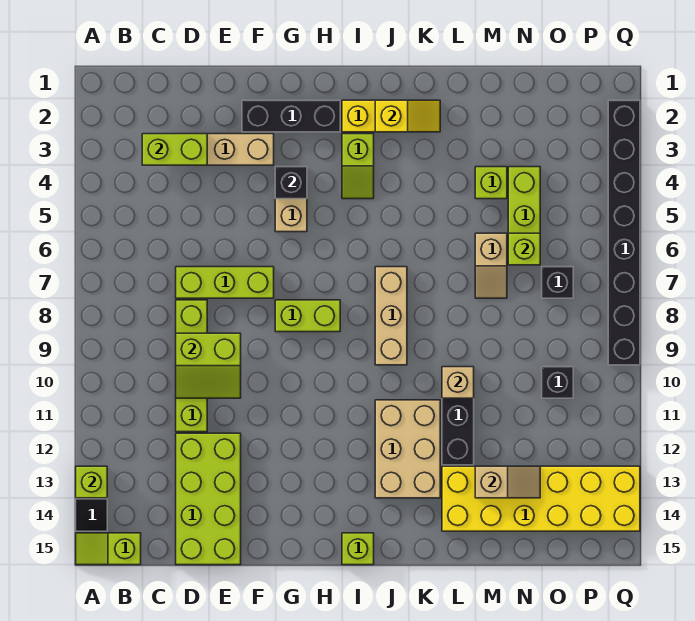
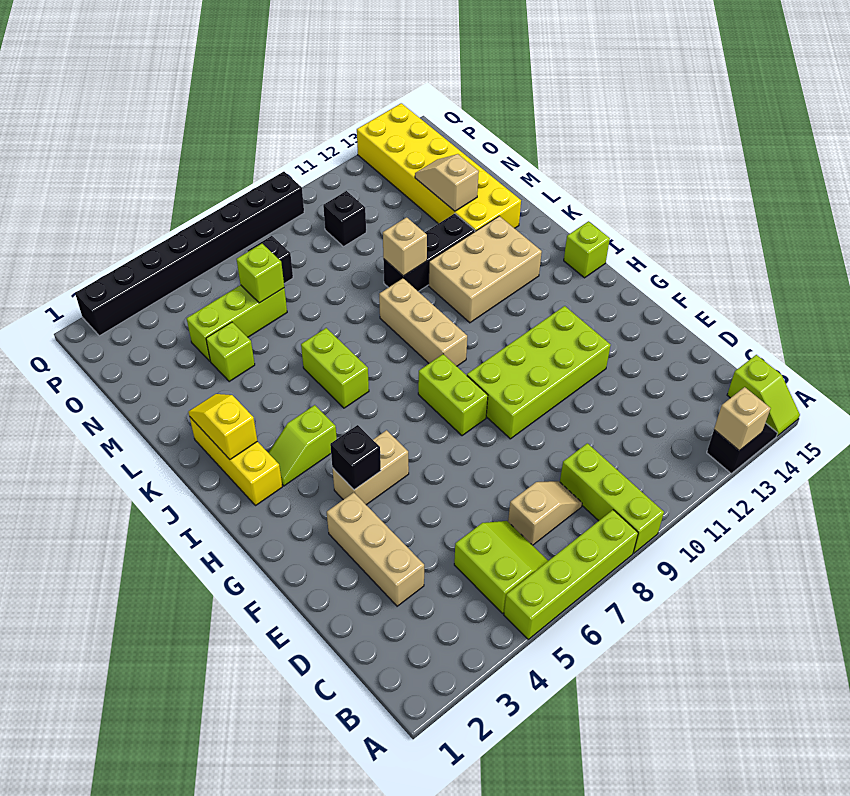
lime 1x1 brick [76,466,107,498] -> tan 1x1 brick [714,387,771,451]
lime 1x2 brick [142,134,207,165] -> lime 1x2 brick moved to [301,328,369,408]
lime 1x3 brick [176,267,274,298] -> lime 1x3 brick moved to [560,443,664,553]
lime 1x4 brick [176,300,207,432] -> lime 1x4 brick moved to [504,510,638,639]
lime 2x2 slope [176,333,241,398] -> lime 2x2 slope moved to [454,521,548,613]
lime 2x4 brick [176,433,241,565] -> lime 2x4 brick moved to [467,306,611,439]
black 1x3 brick [242,100,340,132] -> none
lime 1x2 slope [342,134,374,199] -> lime 1x2 slope turned to [268,405,337,486]
tan 1x3 brick [375,267,407,365] -> tan 1x3 brick turned to [379,278,467,366]
tan 1x2 slope [475,233,507,298] -> tan 1x2 slope moved to [508,481,582,545]

